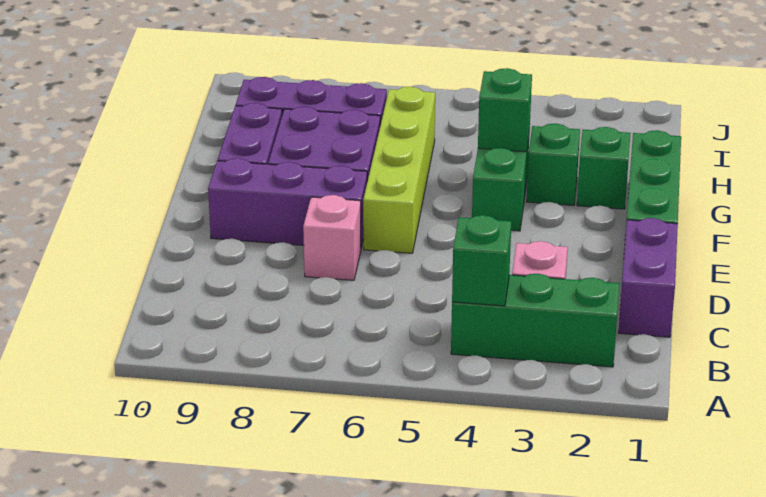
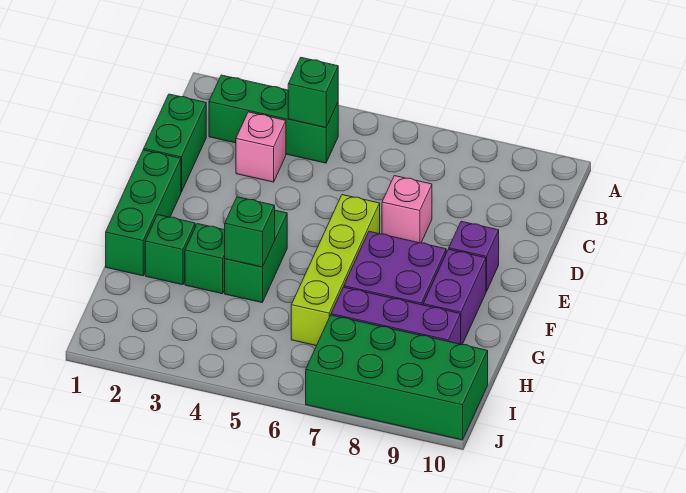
purple 1x2 brick [619,218,678,337] -> green 1x2 brick [144,94,206,192]
purple 1x3 brick [208,158,367,248] -> purple 1x1 brick [449,221,499,292]
none -> green 2x4 brick [306,315,488,440]

